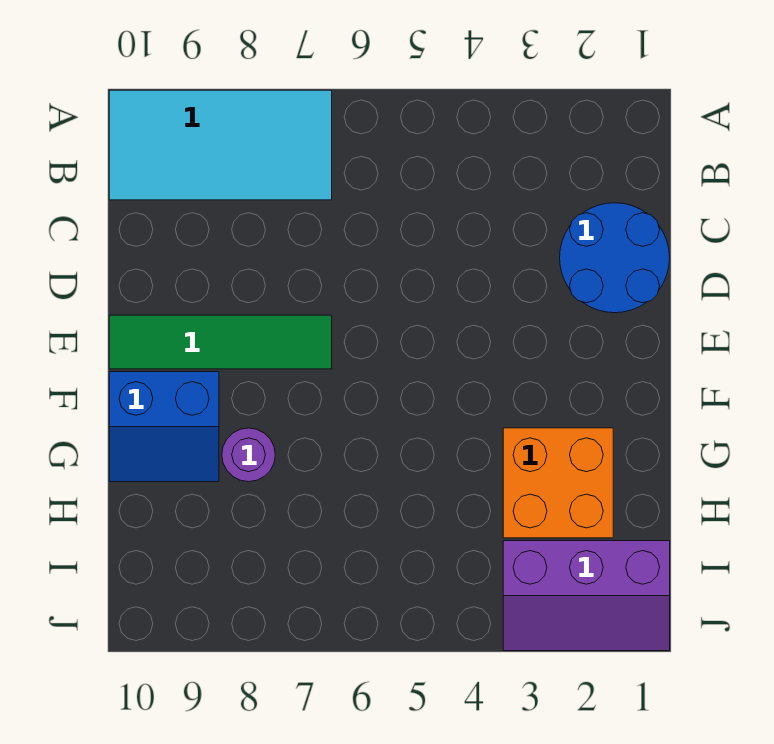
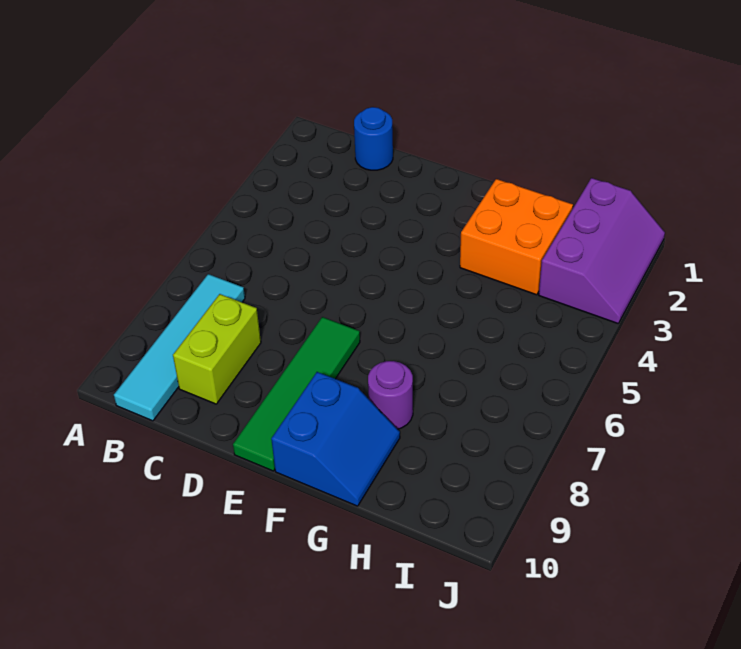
cyan 2x4 tile [109,90,332,200] -> cyan 1x4 tile [114,274,245,421]
blue 2x2 round brick [560,203,670,313] -> blue 1x1 round brick [354,107,393,170]
none -> lime 1x2 brick [173,294,261,404]

